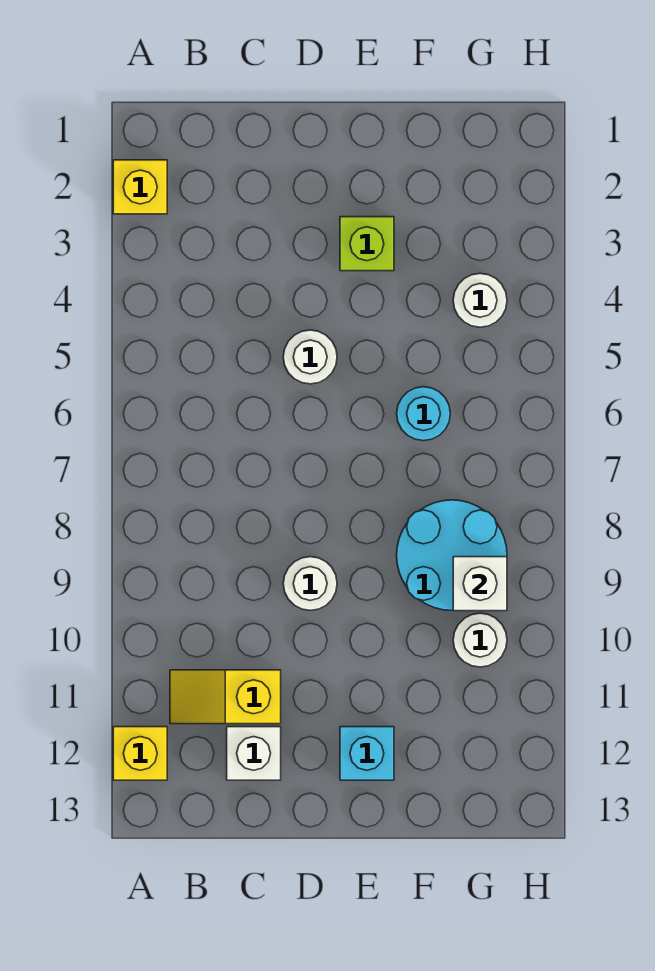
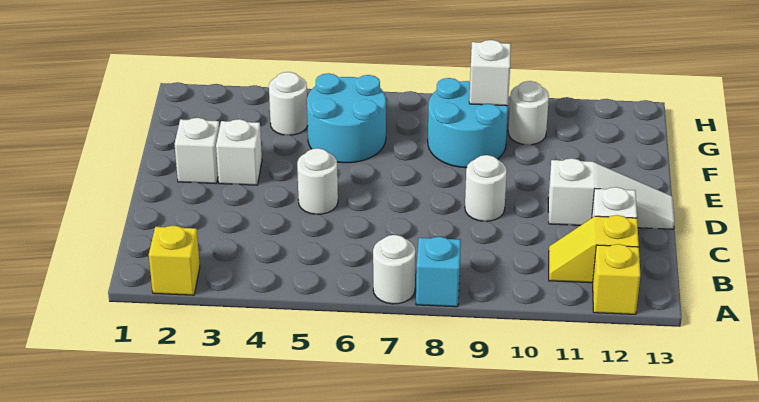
none -> white 1x1 round brick [373,235,416,304]
yellow 1x2 slope [170,670,281,724] -> yellow 1x2 slope turned to [549,215,639,283]
none -> white 1x3 slope [548,158,675,229]
none -> white 1x1 brick [175,118,220,184]
lime 1x1 brick [340,217,394,271] -> white 1x1 brick [216,119,262,185]
cyan 1x1 brick [340,727,394,780] -> cyan 1x1 brick moved to [416,237,461,307]
cyan 1x1 round brick [397,387,450,441] -> cyan 2x2 round brick [307,73,386,163]

